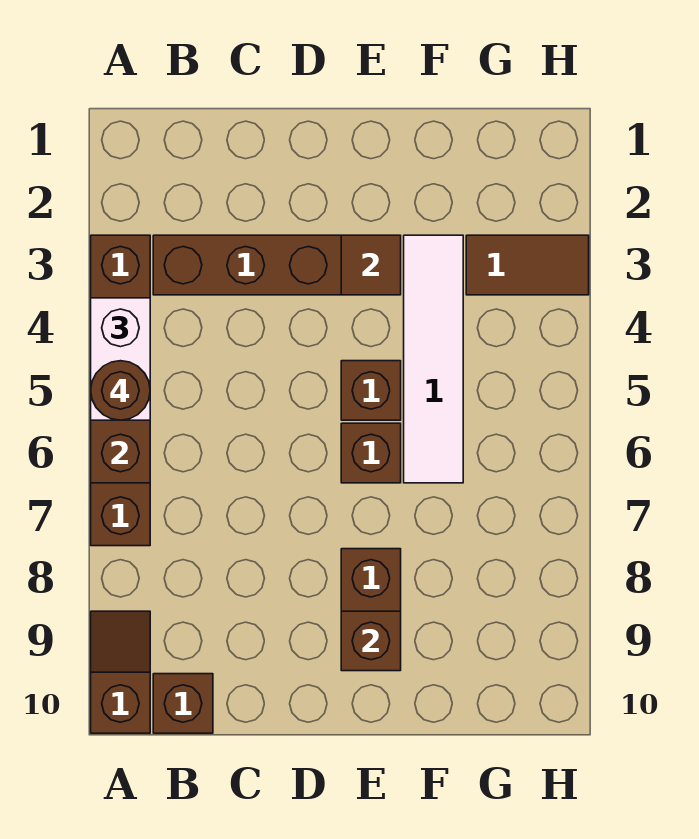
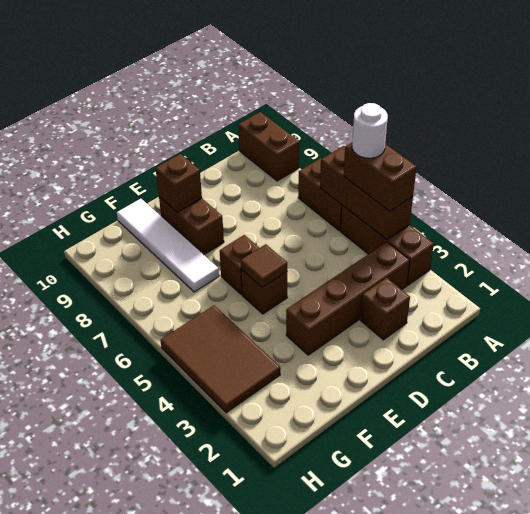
white 1x2 brick [91,298,150,420] -> brown 1x2 brick [344,143,417,211]
brown 1x1 round brick [91,361,150,420] -> white 1x1 round brick [352,103,388,158]
brown 1x2 slope [91,611,150,733] -> brown 1x2 brick [238,112,299,181]
brown 1x1 brick [153,674,213,733] -> brown 1x1 brick moved to [360,278,410,340]
brown 1x1 tile [341,235,401,295] -> brown 1x1 tile moved to [241,244,287,287]
white 1x4 tile [404,235,463,483] -> white 1x4 tile moved to [117,199,219,292]
brown 1x2 tile [466,235,589,295] -> brown 2x3 tile [160,305,280,413]

